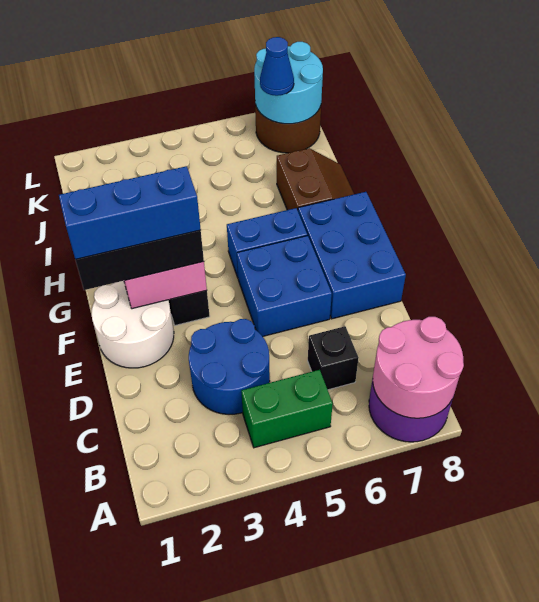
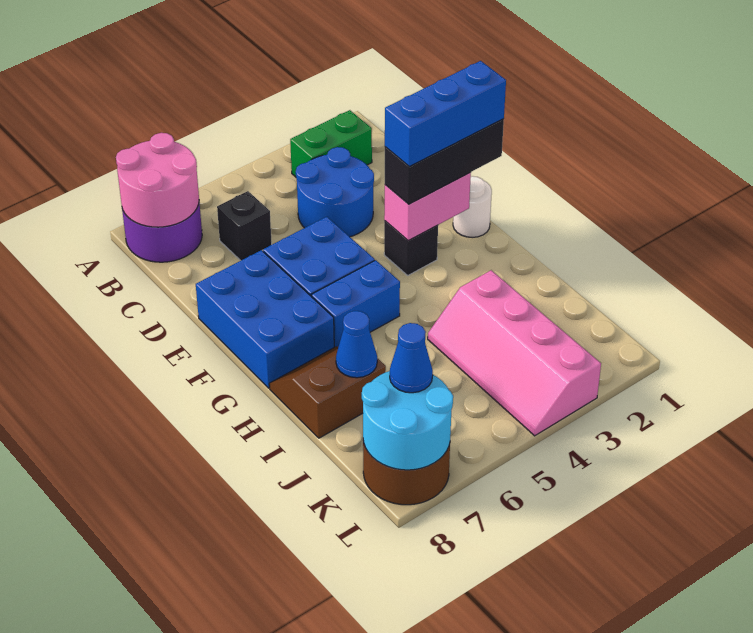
green 1x2 brick [241,370,333,448] -> green 1x2 brick moved to [290,110,372,177]
white 2x2 round brick [91,281,174,368] -> white 1x1 round brick [453,176,492,237]
brown 2x2 slope [277,148,354,210] -> brown 2x2 slope turned to [269,346,386,438]
none -> pink 2x4 slope [428,270,601,436]
none -> blue 1x1 cone [336,311,377,378]

